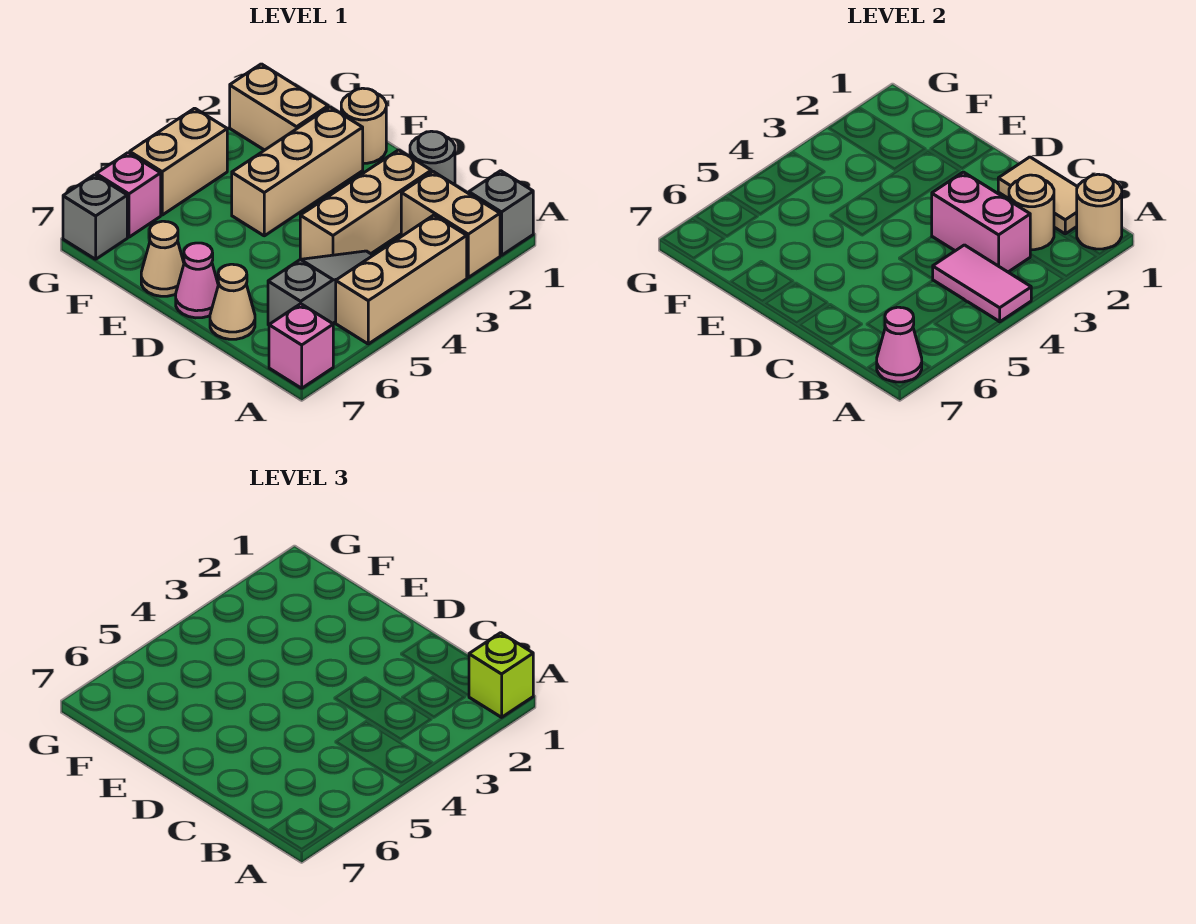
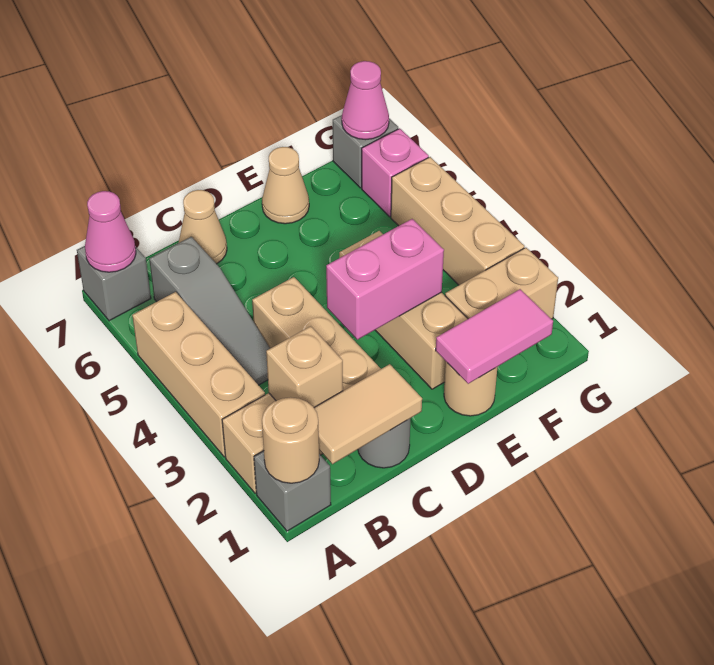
lime 1x1 brick [469,633,533,717] -> none
pink 1x2 tile [933,245,1031,322] -> pink 1x2 tile moved to [436,289,553,384]
pink 1x1 brick [269,304,333,388] -> grey 1x1 brick [77,246,151,321]
tan 1x1 round brick [1009,175,1054,250] -> tan 1x1 brick [266,326,343,407]
pink 1x2 brick [932,172,1030,272] -> pink 1x2 brick moved to [326,219,444,340]
pink 1x1 cone [176,243,218,318] -> pink 1x1 cone moved to [342,61,389,140]
tan 1x2 brick [130,108,227,215] -> tan 1x3 brick [391,157,524,285]

